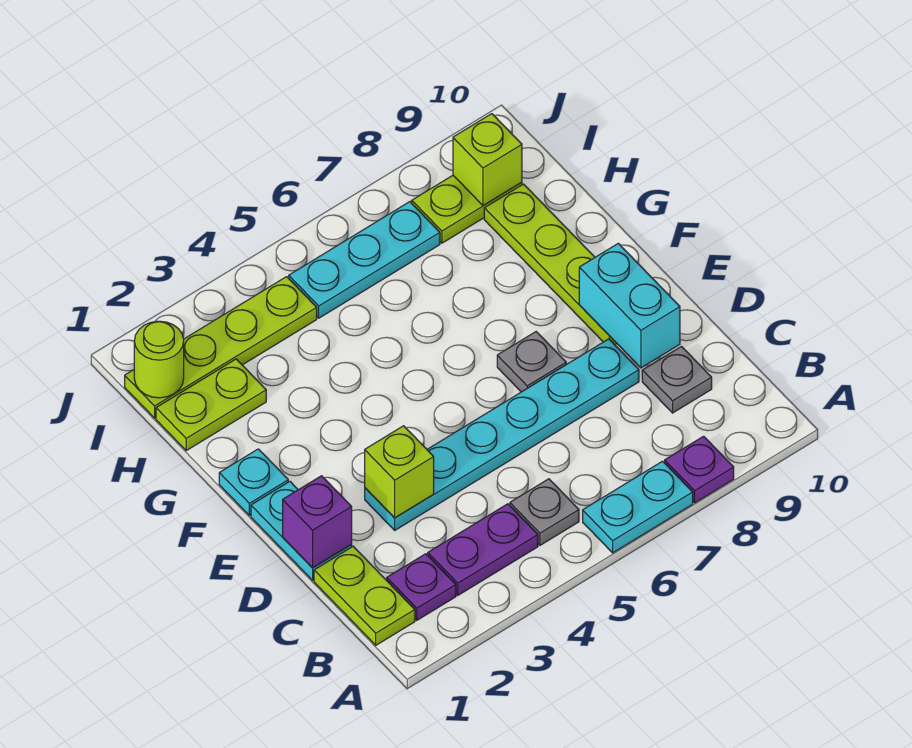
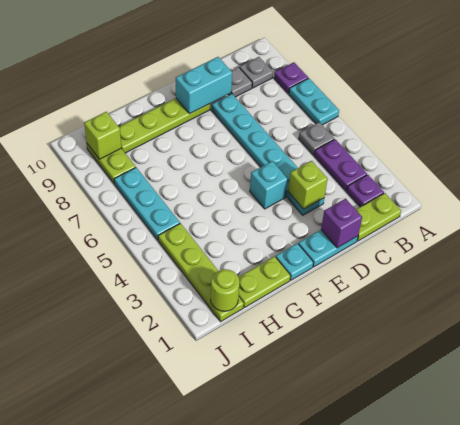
none -> cyan 1x1 brick [250,161,288,209]
grey 1x1 plate [497,332,566,392] -> grey 1x1 plate moved to [239,57,273,88]
lime 1x2 plate [156,359,266,450] -> lime 1x2 plate turned to [239,256,291,308]

